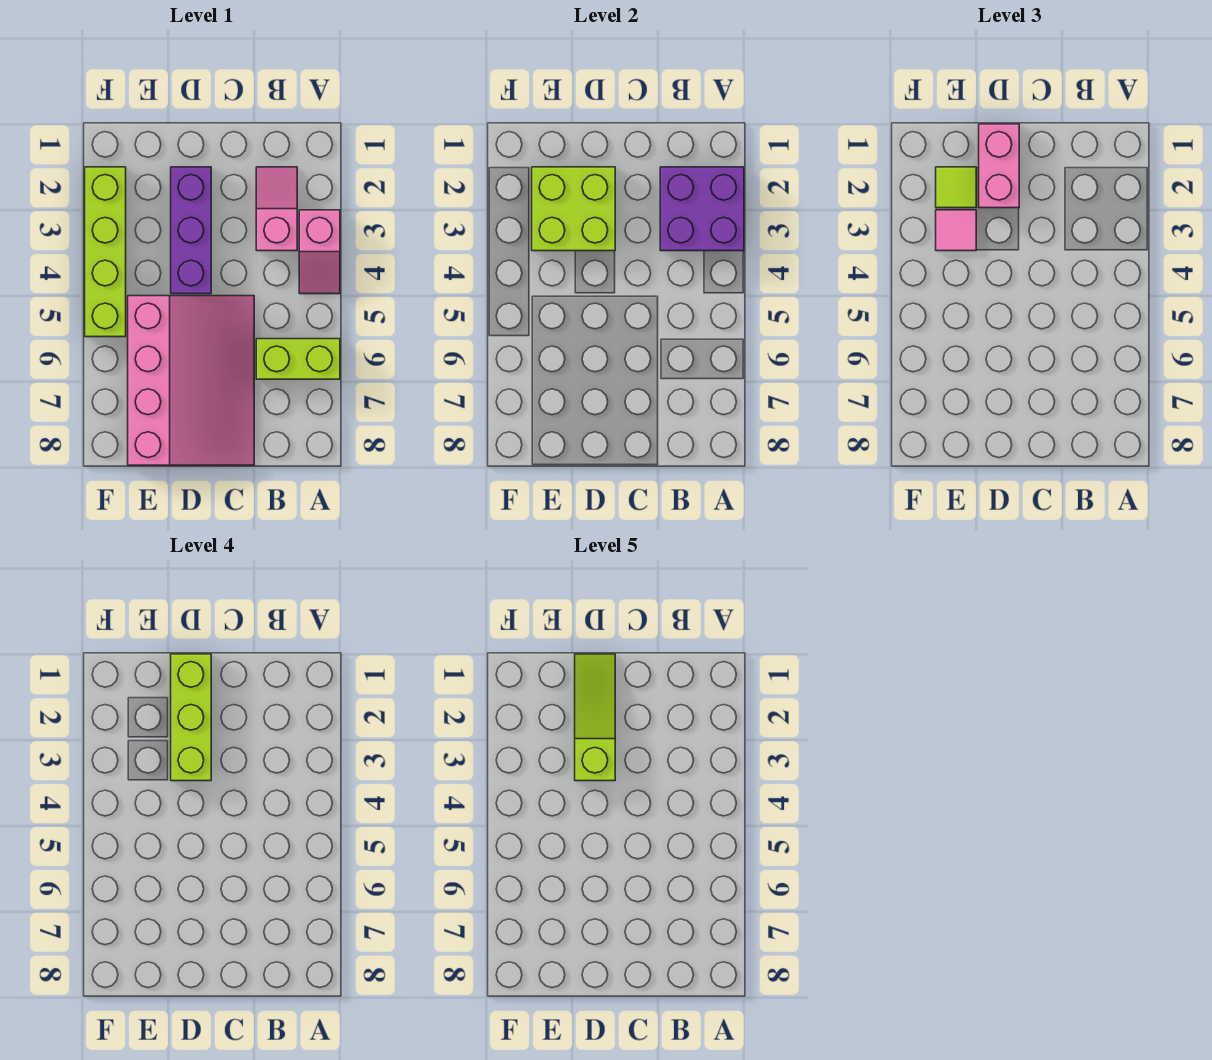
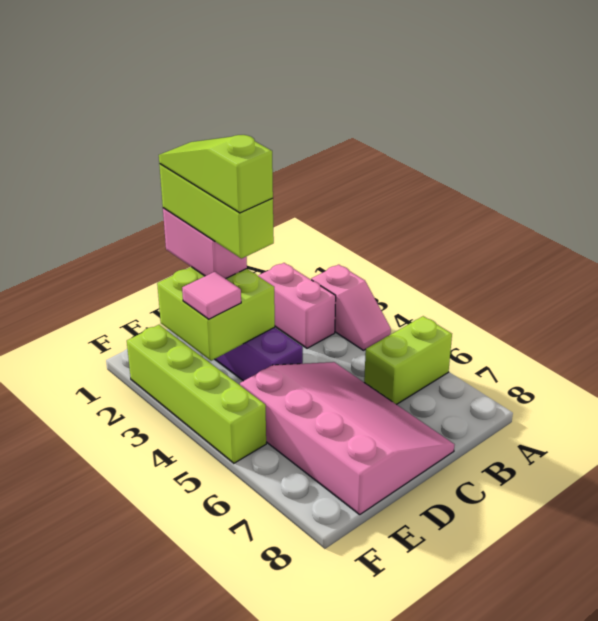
purple 2x2 brick [660,167,744,251] -> none
pink 1x2 slope [256,167,297,251] -> pink 1x2 brick [258,263,336,348]
lime 1x1 tile [936,167,976,208] -> none

